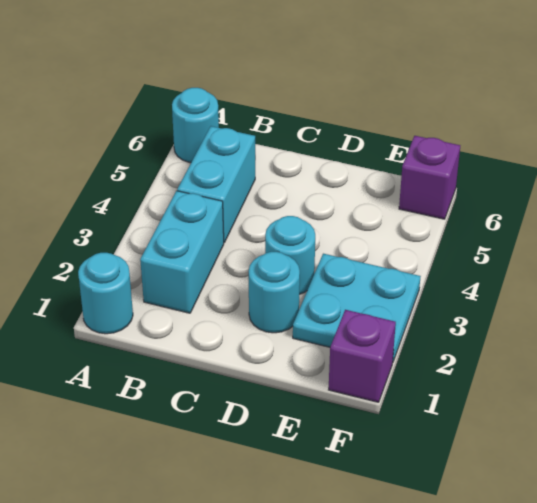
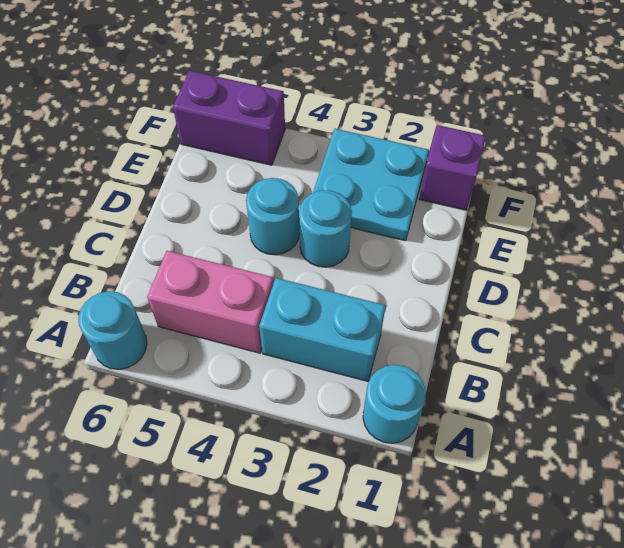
cyan 1x2 brick [177,126,255,243] -> pink 1x2 brick [147,251,274,353]
cyan 1x1 round brick [249,252,300,333] -> cyan 1x1 round brick moved to [246,178,299,255]
purple 1x1 brick [399,136,460,219] -> purple 1x2 brick [173,71,285,165]

